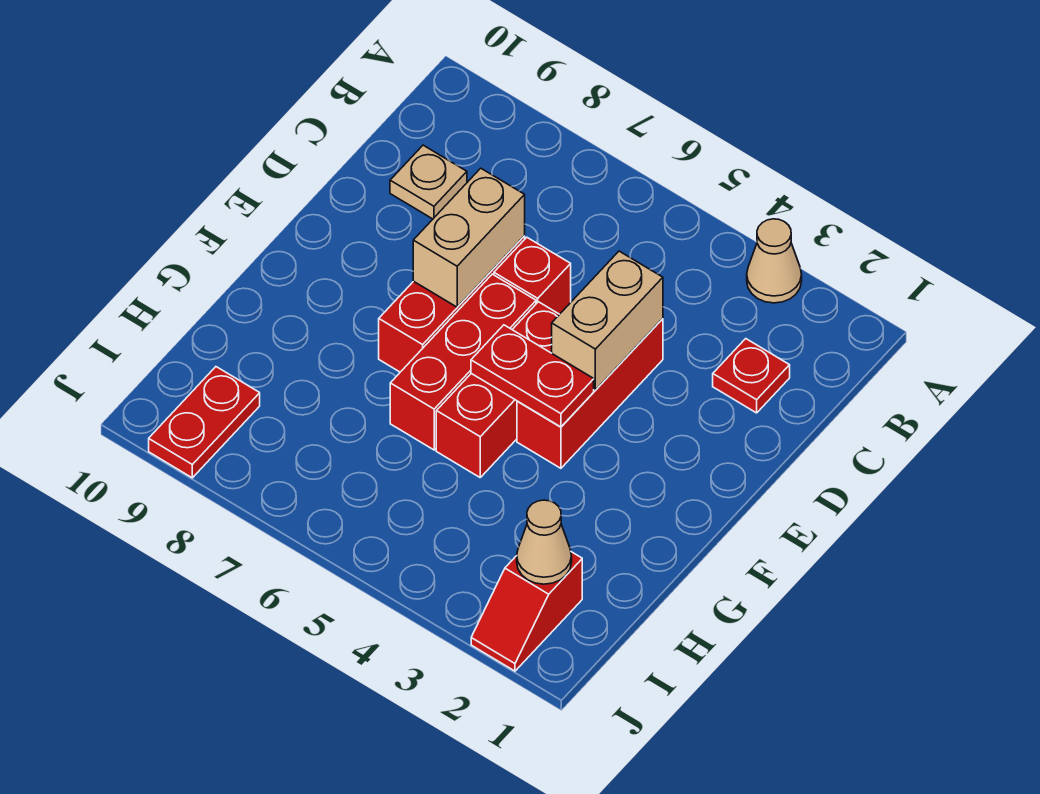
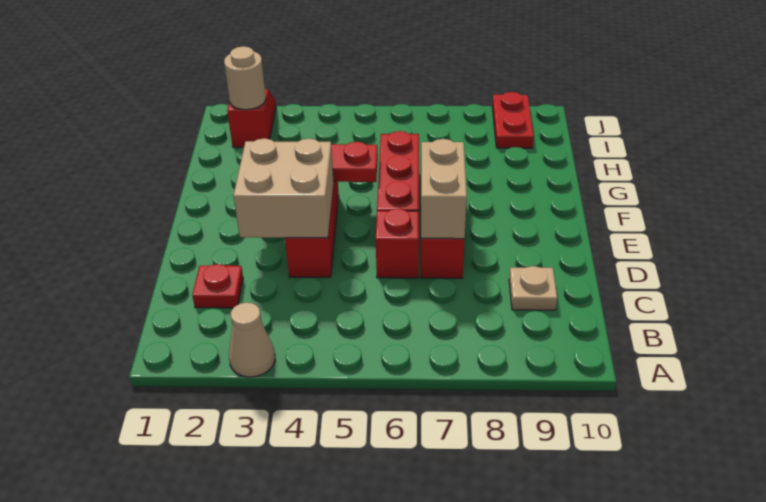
tan 1x2 brick [552,251,663,390] -> tan 2x2 brick [233,138,334,238]
red 1x3 brick [436,302,560,477] -> none
tan 1x1 cone [517,500,572,584] -> tan 1x1 round brick [224,46,266,110]

